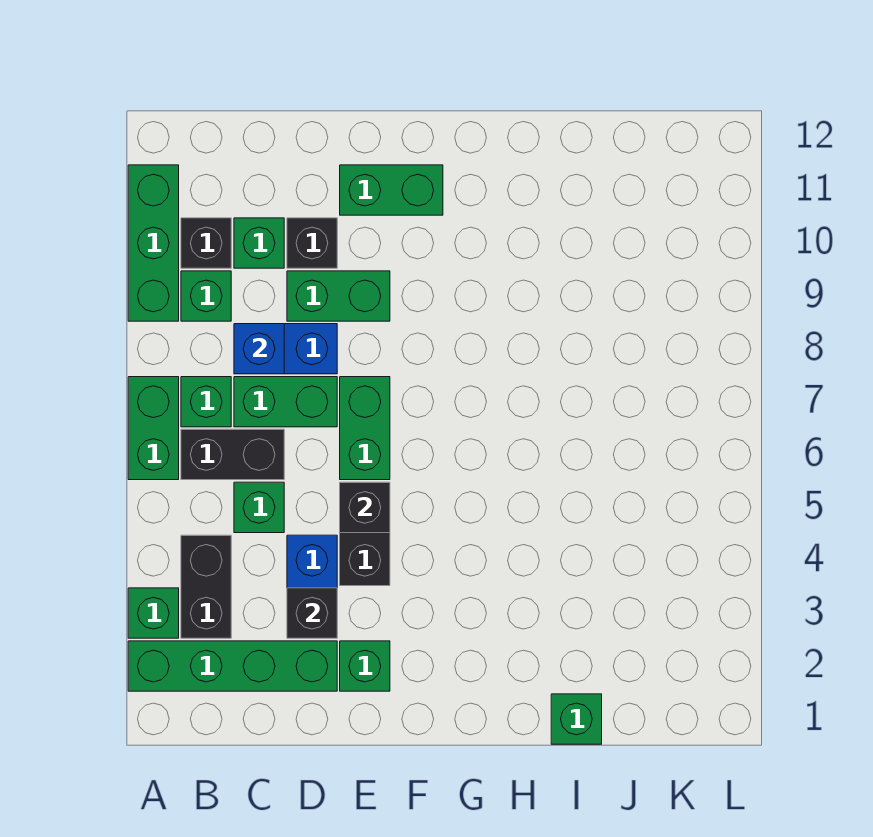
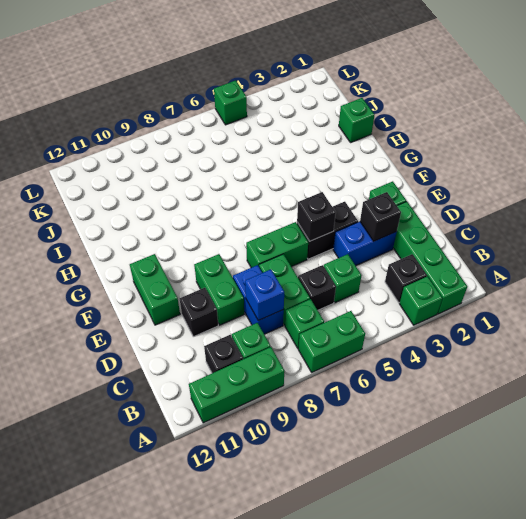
black 1x2 brick [181,535,231,638] -> black 1x1 brick [385,254,427,302]
black 1x2 brick [181,429,284,480] -> black 1x1 brick [298,265,336,310]
green 1x1 brick [234,218,284,268] -> green 1x1 brick moved to [214,80,247,125]

